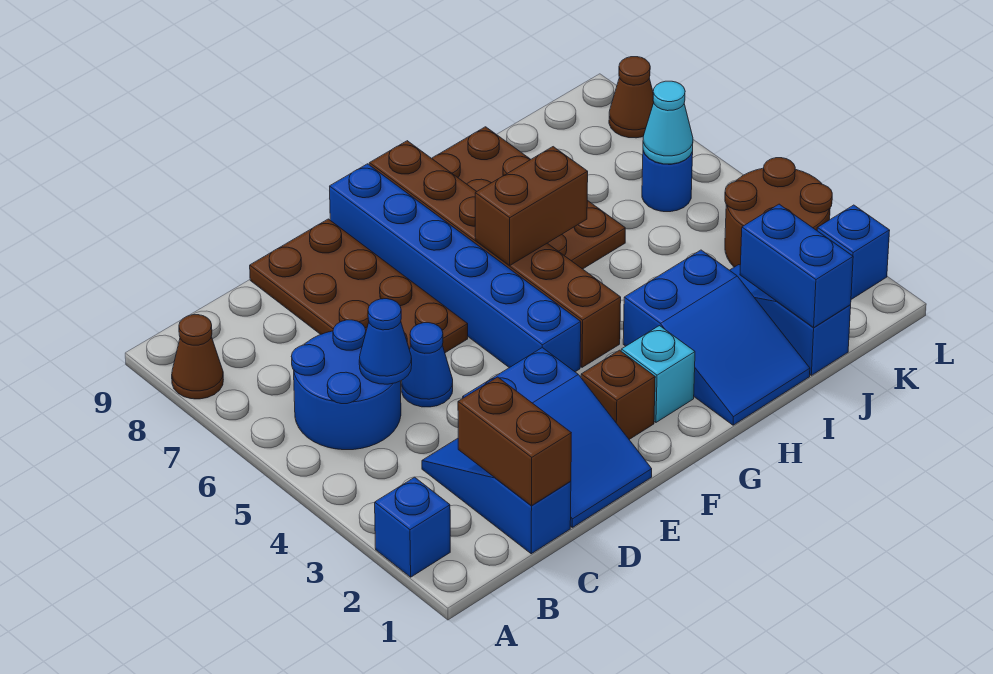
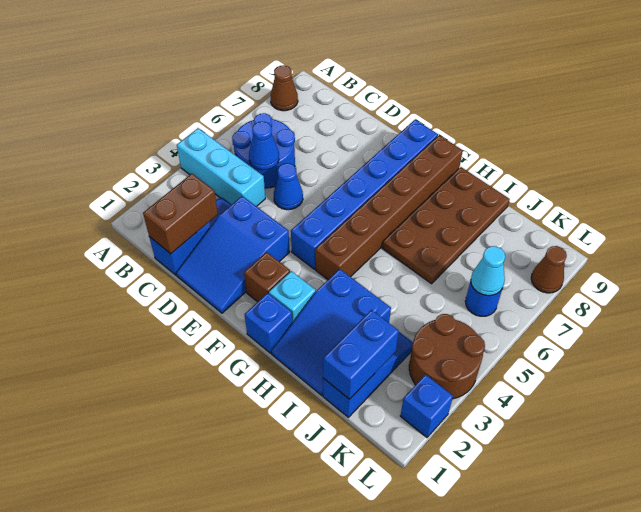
blue 1x1 brick [375,477,450,577] -> blue 1x1 brick moved to [245,293,292,353]
none -> cyan 1x3 brick [177,128,265,206]
brown 2x4 plate [250,219,468,353] -> none
brown 1x2 brick [475,147,588,265] -> none

